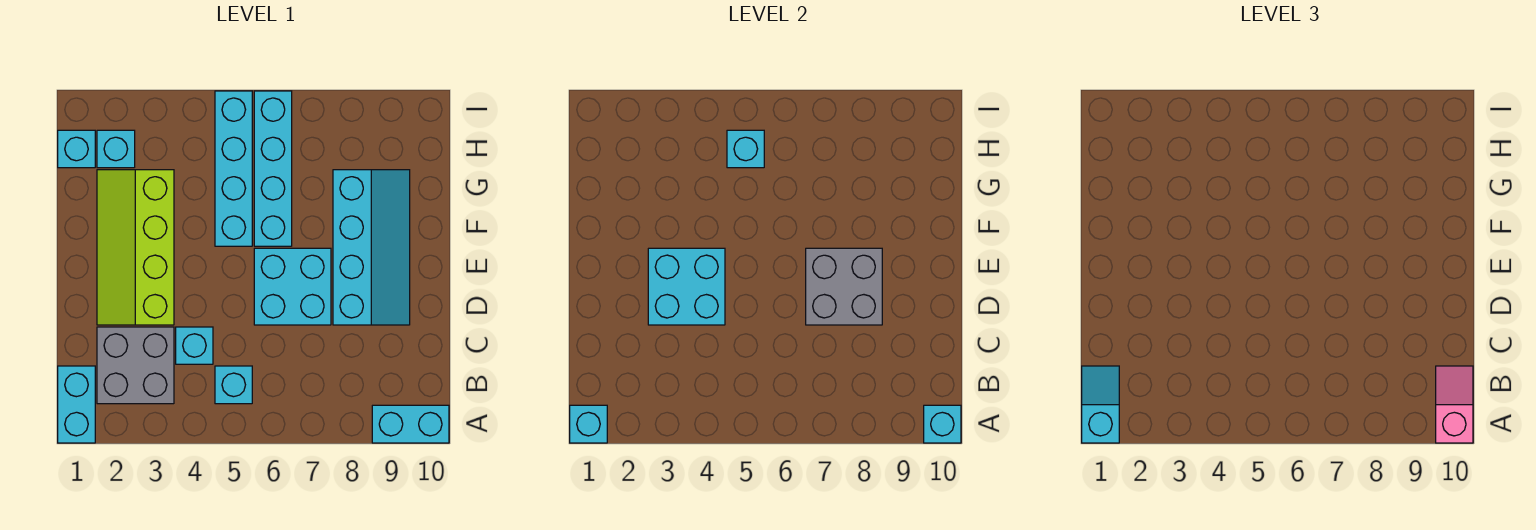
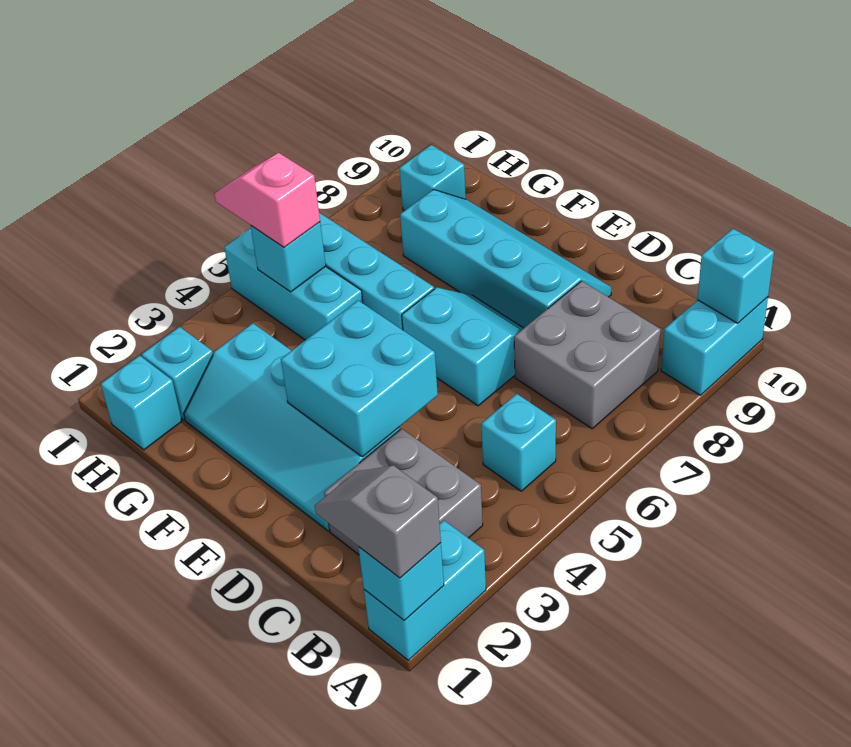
cyan 1x2 brick [58,366,95,443] -> cyan 1x2 brick turned to [364,520,486,660]
cyan 1x2 slope [1082,366,1119,443] -> grey 1x2 slope [315,465,441,578]
pink 1x2 slope [1436,366,1473,443] -> pink 1x2 slope moved to [215,153,320,247]
cyan 1x1 brick [176,327,213,364] -> cyan 1x1 brick moved to [399,145,466,211]
lime 2x4 slope [97,170,174,325] -> cyan 2x4 slope [184,323,400,531]
cyan 2x2 brick [254,248,331,325] -> cyan 2x2 slope [402,287,523,406]
grey 2x2 brick [806,248,882,325] -> grey 2x2 brick moved to [514,281,661,429]
cyan 1x4 brick [215,91,252,246] -> cyan 1x3 brick [224,228,363,340]

